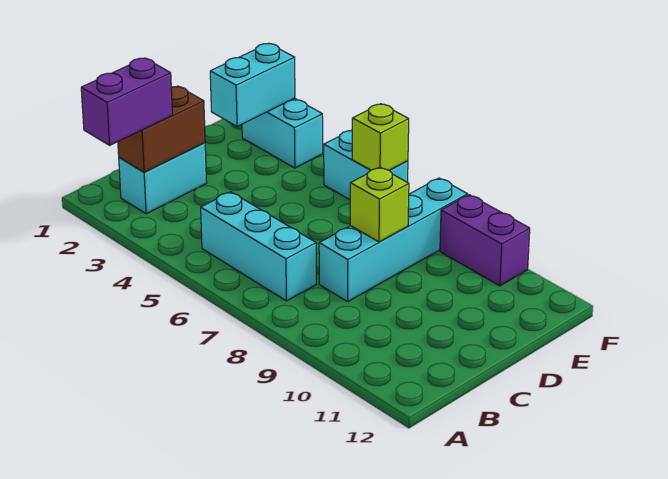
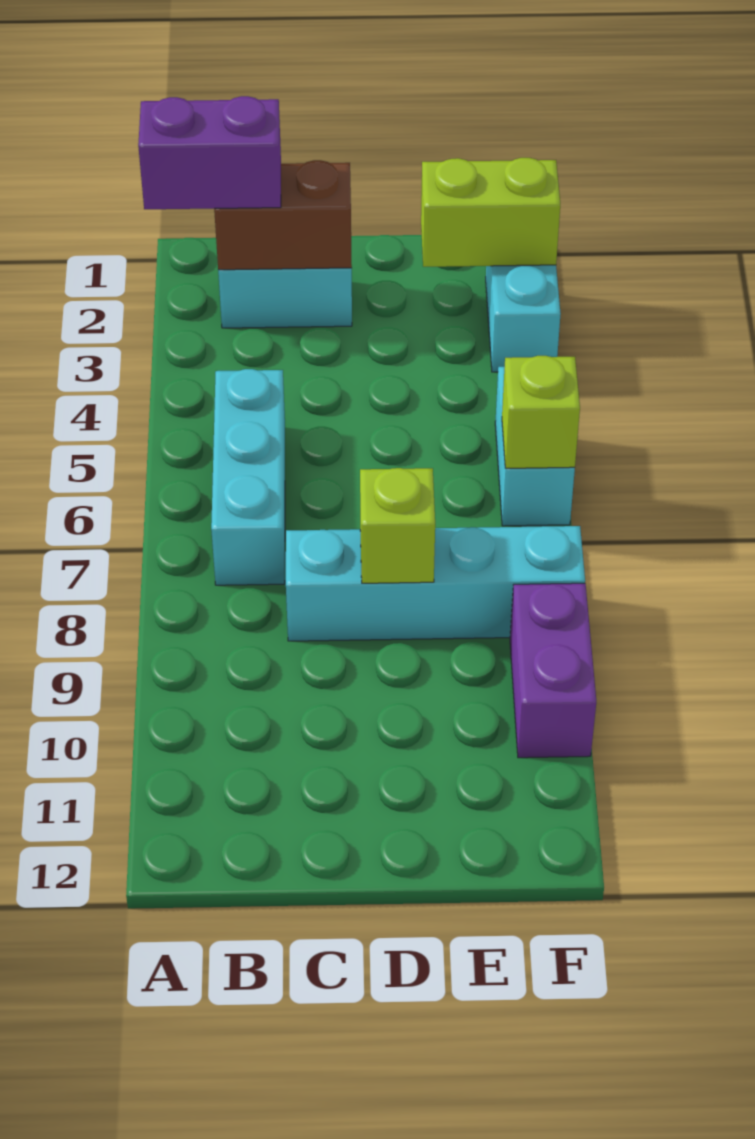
cyan 1x2 brick [210,43,295,126] -> lime 1x2 brick [421,158,560,267]

